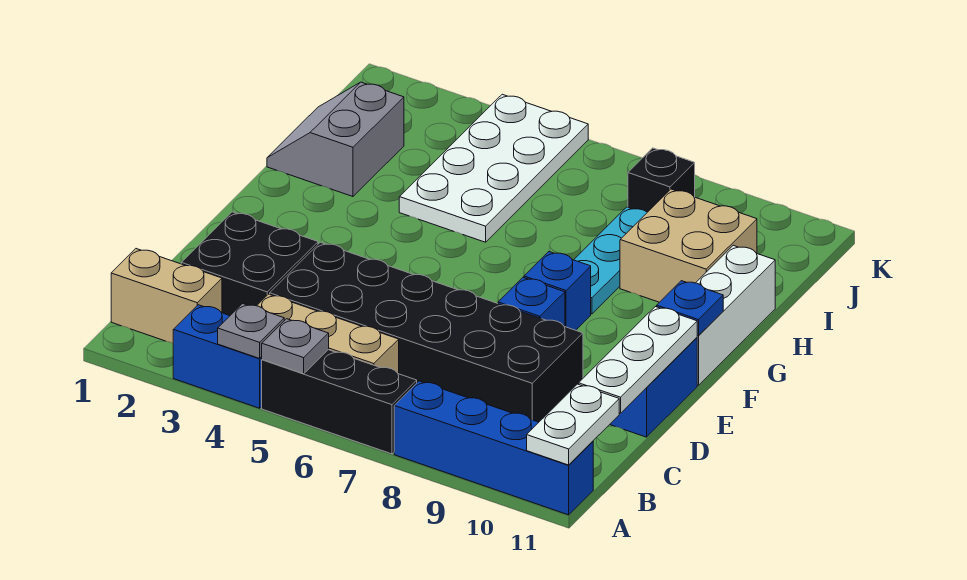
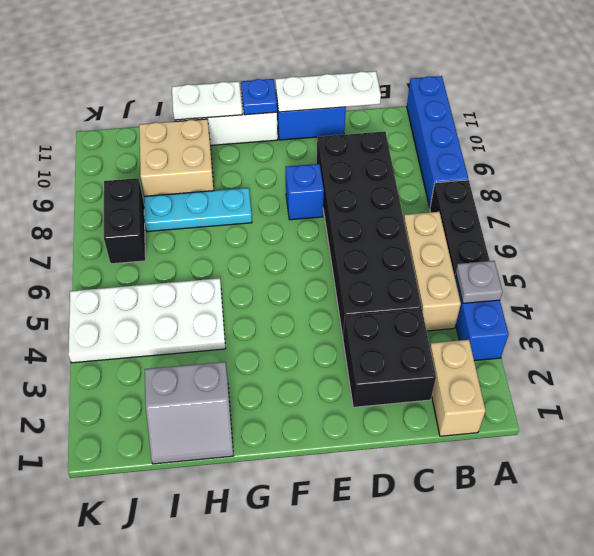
grey 1x1 plate [262,319,329,374] -> none
white 1x2 plate [527,384,619,465] -> white 1x2 plate moved to [172,81,242,120]
blue 1x1 brick [524,252,591,330] -> none
black 1x1 brick [628,148,695,212] -> black 1x2 brick [104,178,146,264]

